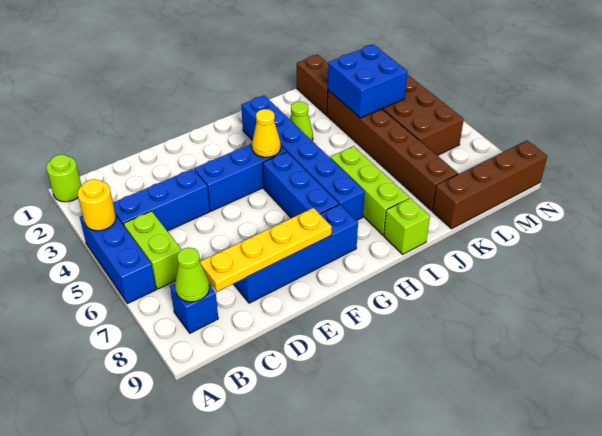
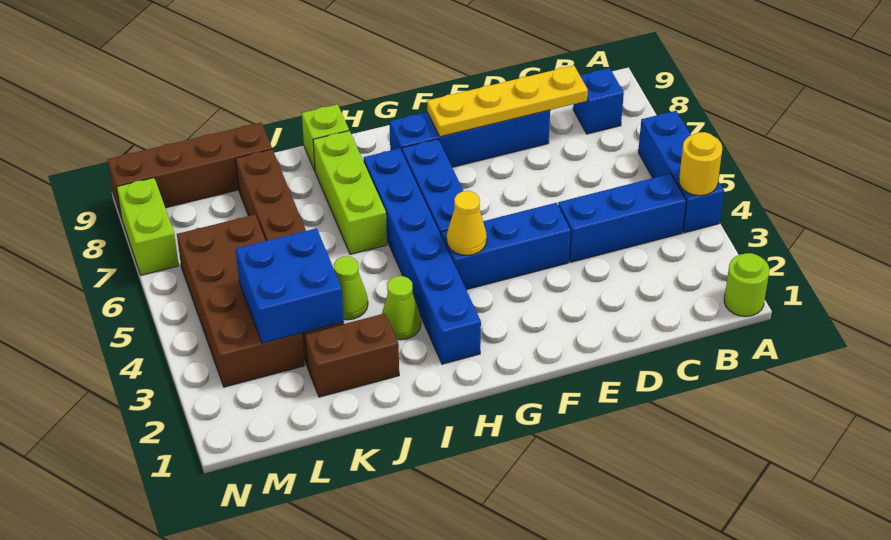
lime 1x2 brick [124,211,182,289] -> lime 1x2 brick moved to [117,178,179,275]
lime 1x1 cone [175,248,209,302] -> lime 1x1 cone moved to [334,256,368,320]
brown 1x2 brick [297,55,328,115] -> brown 1x2 brick turned to [305,313,399,397]

